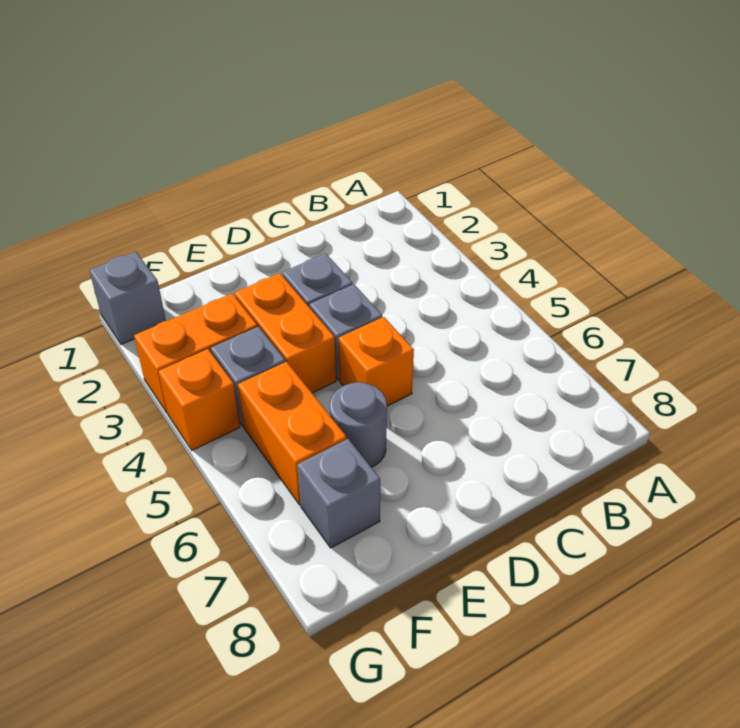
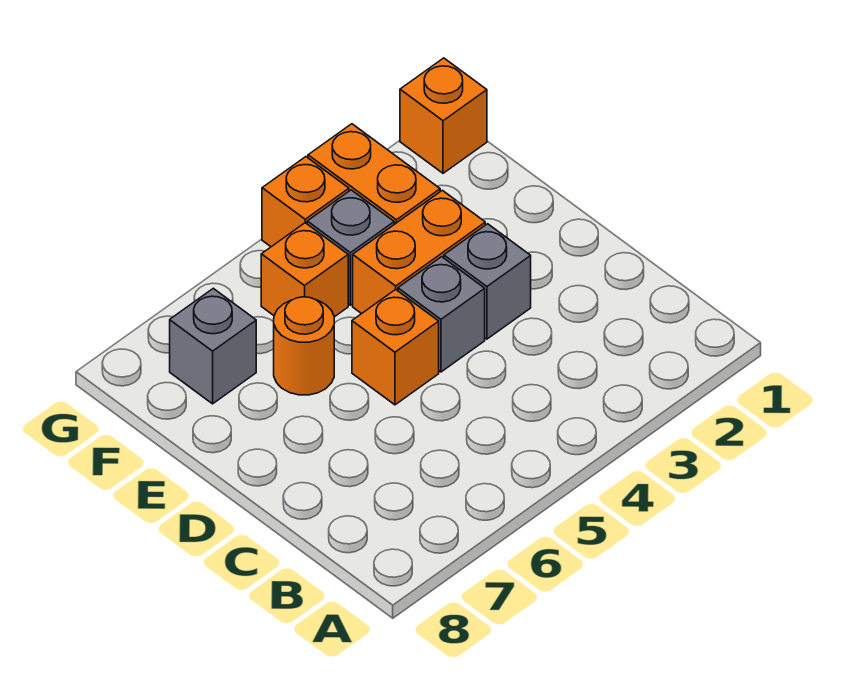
grey 1x1 round brick [330,382,387,467] -> orange 1x1 round brick [274,297,334,395]
orange 1x2 brick [238,362,347,505] -> orange 1x1 brick [261,223,348,317]
grey 1x1 brick [89,252,166,345] -> orange 1x1 brick [400,58,487,173]

